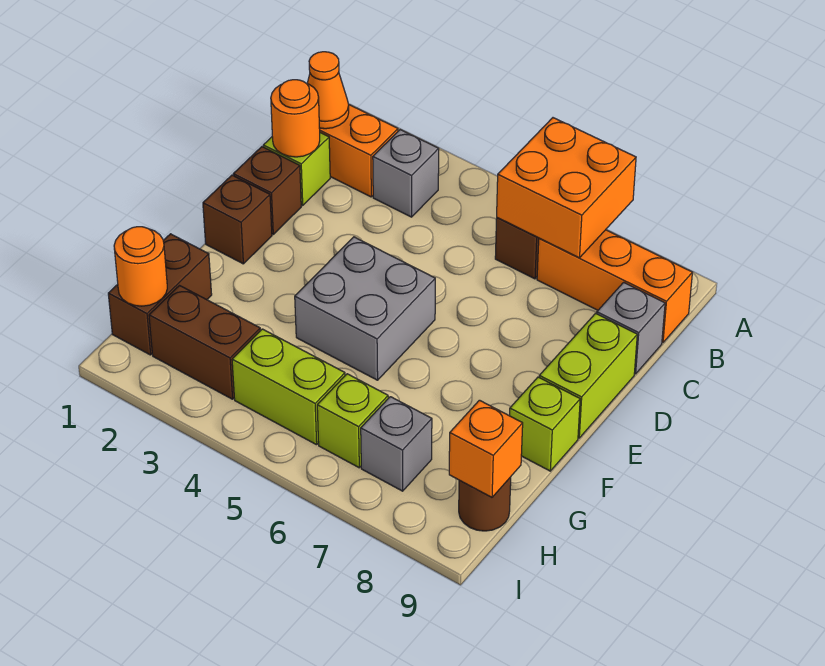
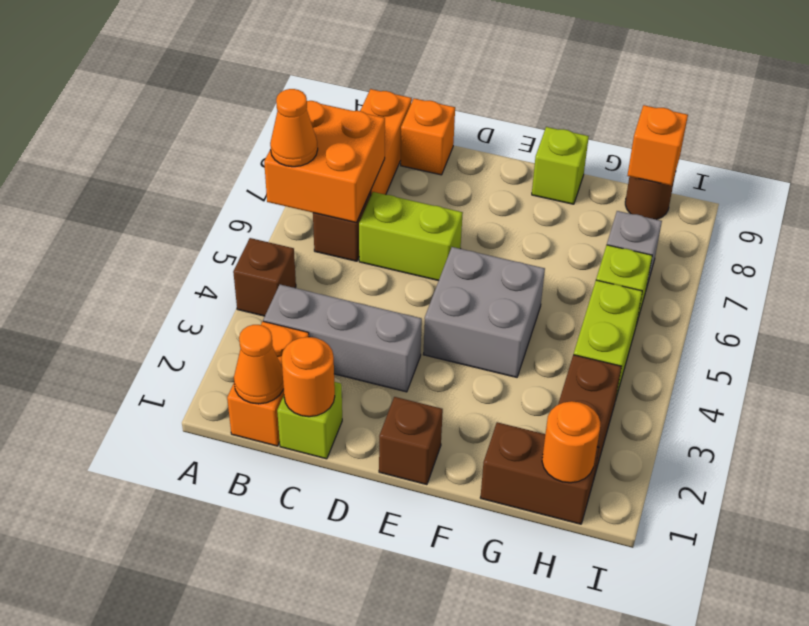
none -> orange 1x1 cone [270,89,318,167]
grey 1x1 brick [373,130,439,217] -> grey 1x3 brick [263,285,422,392]
grey 1x1 brick [597,282,665,374] -> orange 1x1 brick [401,98,455,175]
brown 1x1 brick [233,147,301,234] -> brown 1x1 brick moved to [233,238,296,316]
lime 1x2 brick [539,313,637,438] -> lime 1x2 brick moved to [359,192,463,281]

